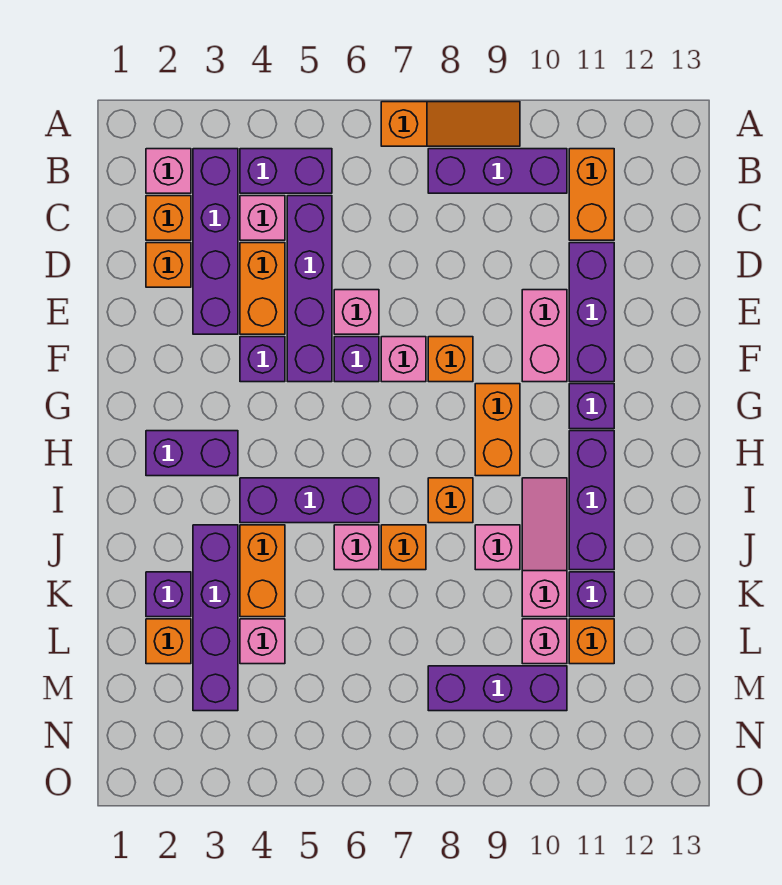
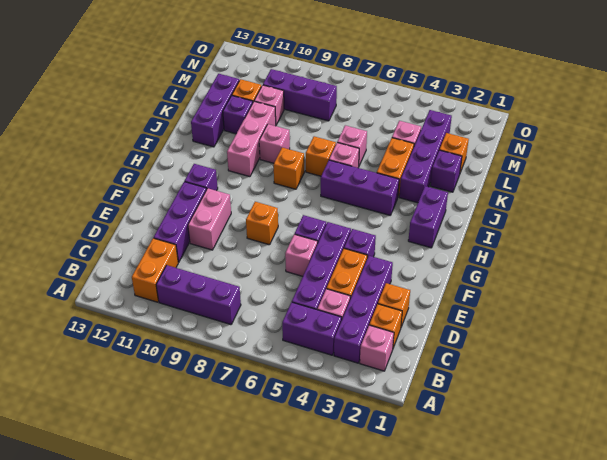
orange 1x3 slope [381,102,520,146] -> none
pink 1x1 brick [381,337,426,382] -> pink 1x1 brick moved to [337,125,367,166]
orange 1x2 brick [475,384,520,476] -> none
purple 1x2 brick [146,431,238,476] -> purple 1x2 brick turned to [408,186,448,248]
purple 1x3 brick [569,431,614,570] -> purple 1x3 brick moved to [191,74,239,147]
pink 1x3 slope [522,478,567,617] -> pink 1x3 brick [227,101,276,177]

